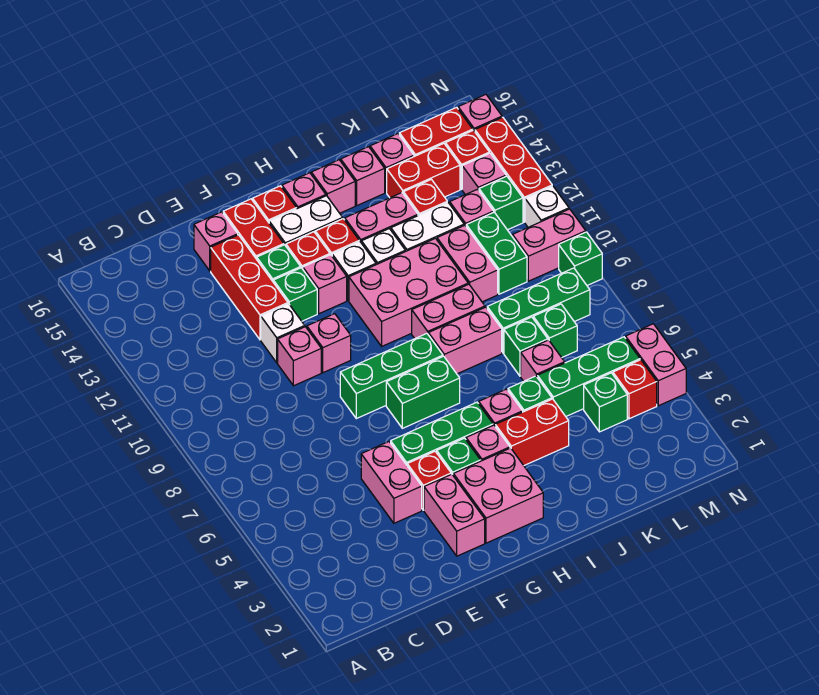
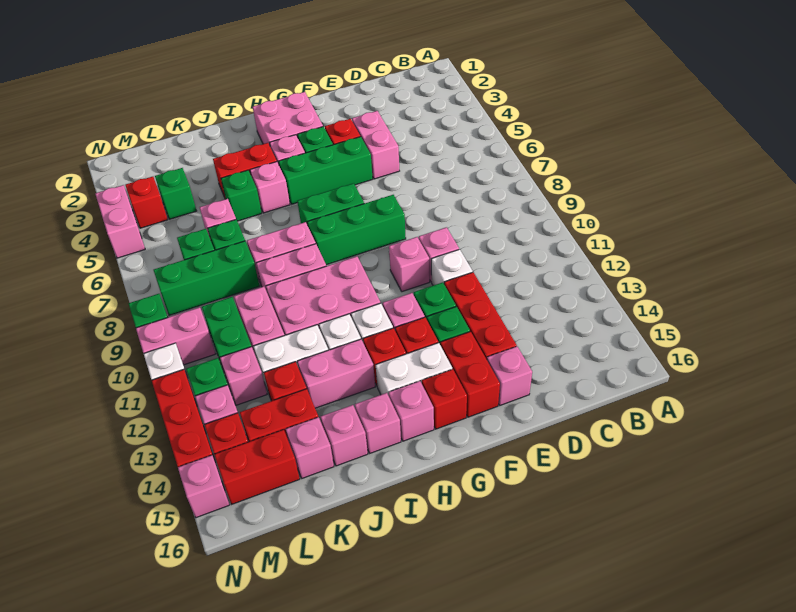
pink 1x2 brick [424,474,485,556] -> none
green 1x3 brick [537,337,640,416] -> none

